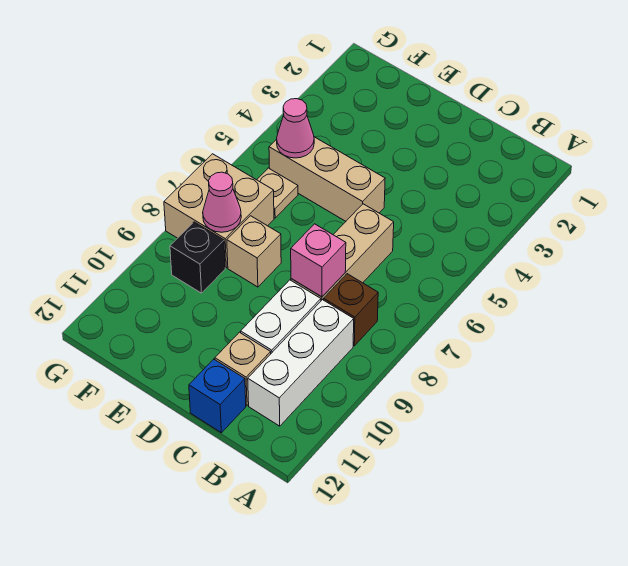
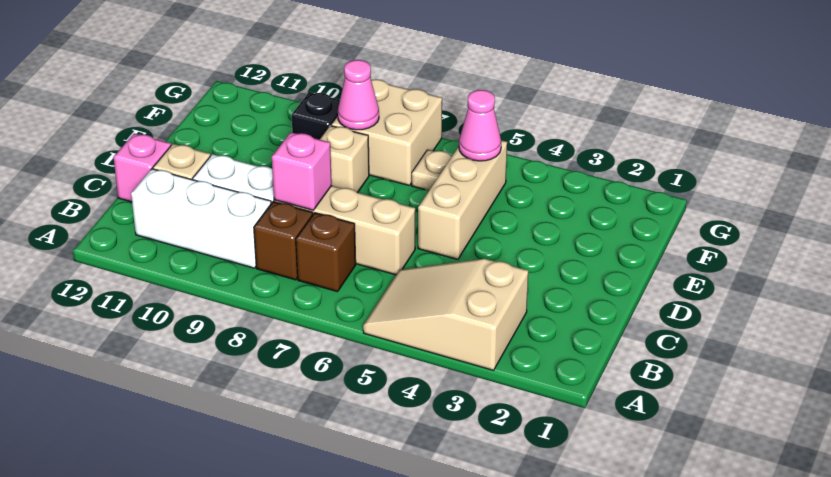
none -> tan 2x3 slope [363,259,528,370]
none -> brown 1x1 brick [296,213,356,292]
blue 1x1 brick [189,359,246,433] -> pink 1x1 brick [113,134,171,202]

